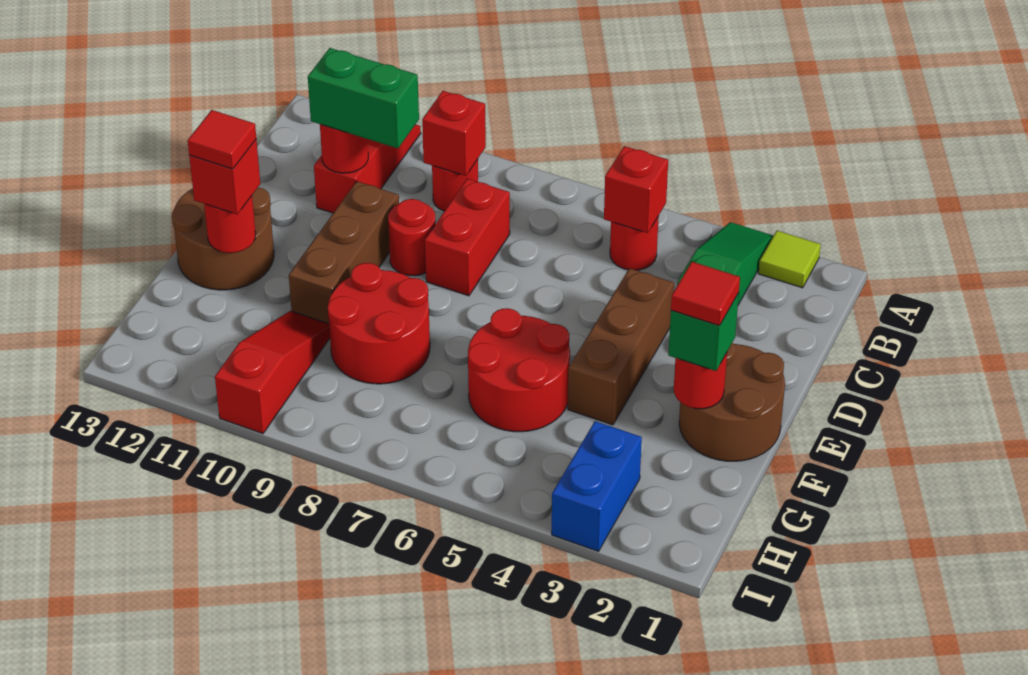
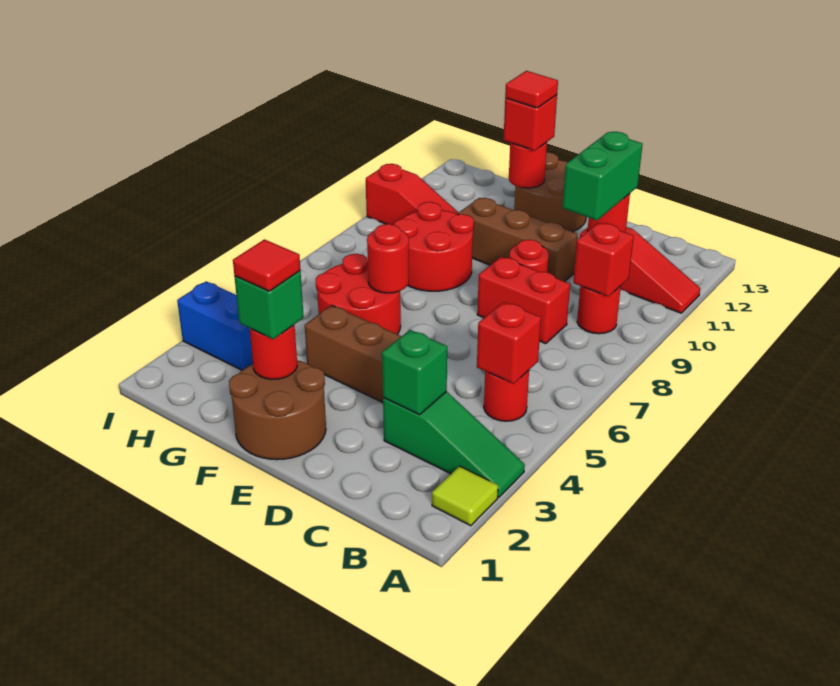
none -> green 1x1 brick [382,330,447,415]
none -> red 1x1 round brick [367,224,409,293]

